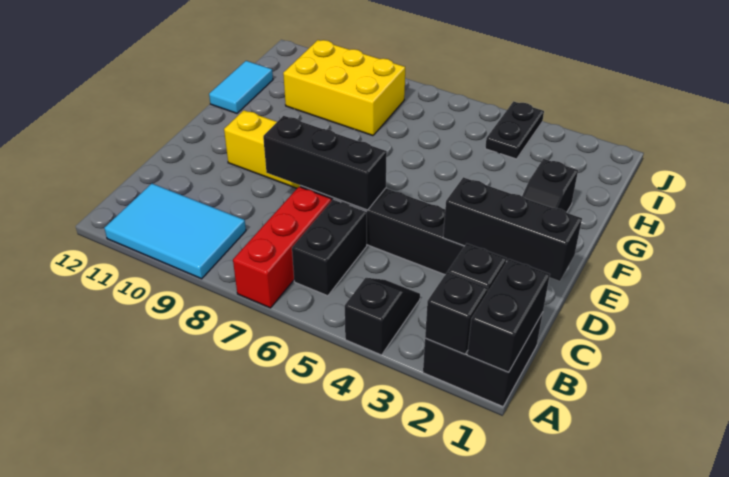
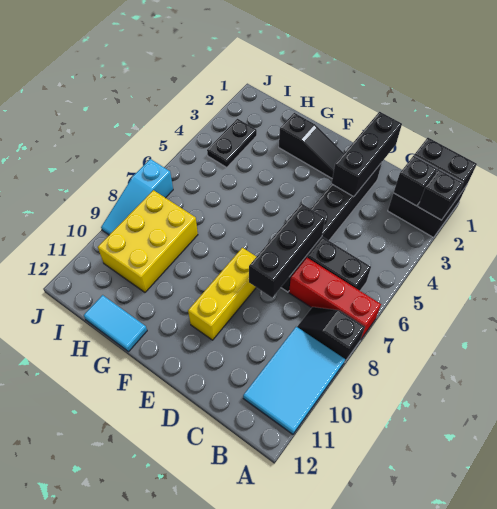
black 1x2 slope [345,278,420,355] -> black 1x2 slope moved to [297,307,365,361]
black 1x2 plate [485,101,544,159] -> black 1x2 plate turned to [207,119,257,167]
none -> cyan 1x3 slope [101,159,173,235]

